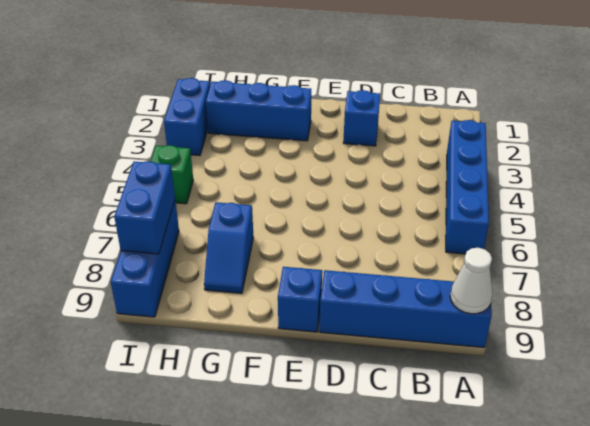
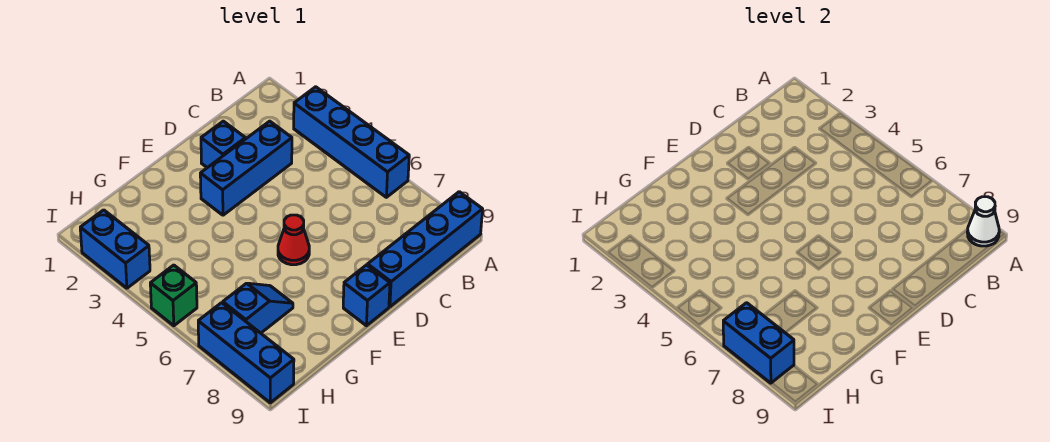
none -> red 1x1 cone [278,215,309,265]
blue 1x3 brick [206,80,311,141] -> blue 1x3 brick moved to [200,121,292,215]
blue 1x2 slope [204,202,253,293] -> blue 1x2 slope turned to [223,283,293,333]

